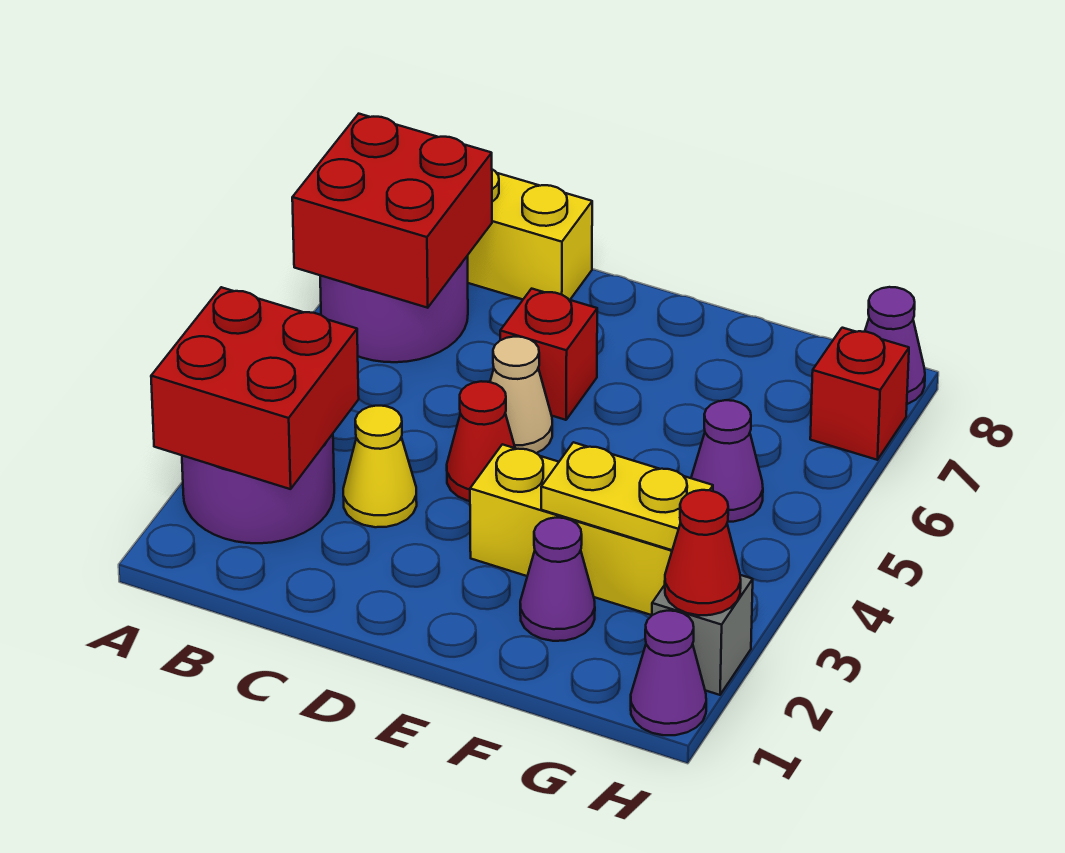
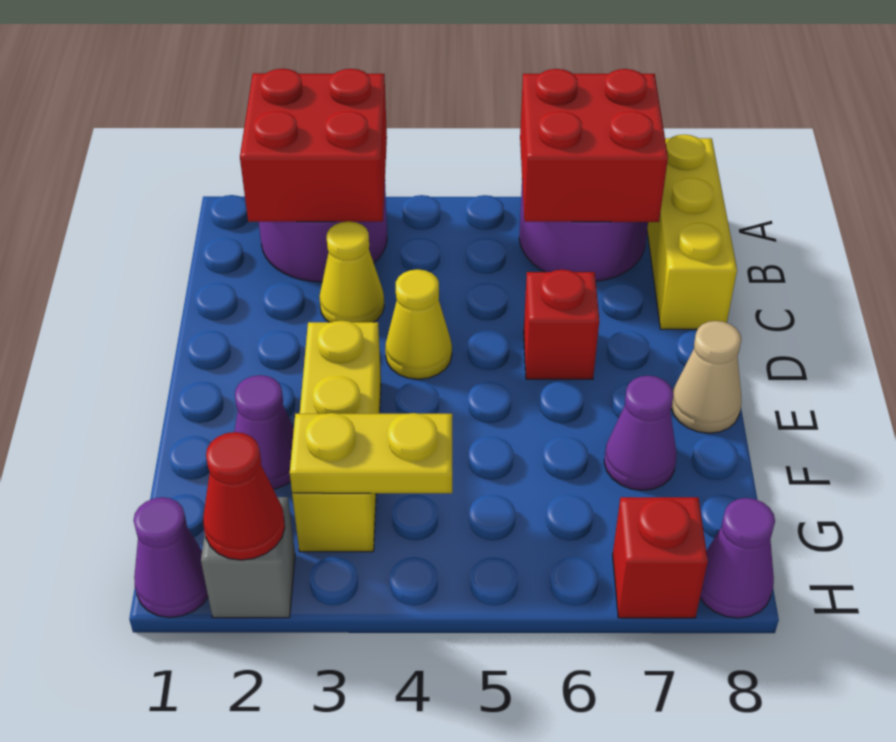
red 1x1 cone [447,381,515,501] -> yellow 1x1 cone [385,269,452,379]
tan 1x1 cone [490,337,552,453] -> tan 1x1 cone moved to [671,321,741,433]
yellow 1x2 plate [541,442,713,550] -> yellow 1x2 plate turned to [290,413,452,493]
purple 1x1 cone [691,400,763,522] -> purple 1x1 cone moved to [604,376,677,490]

